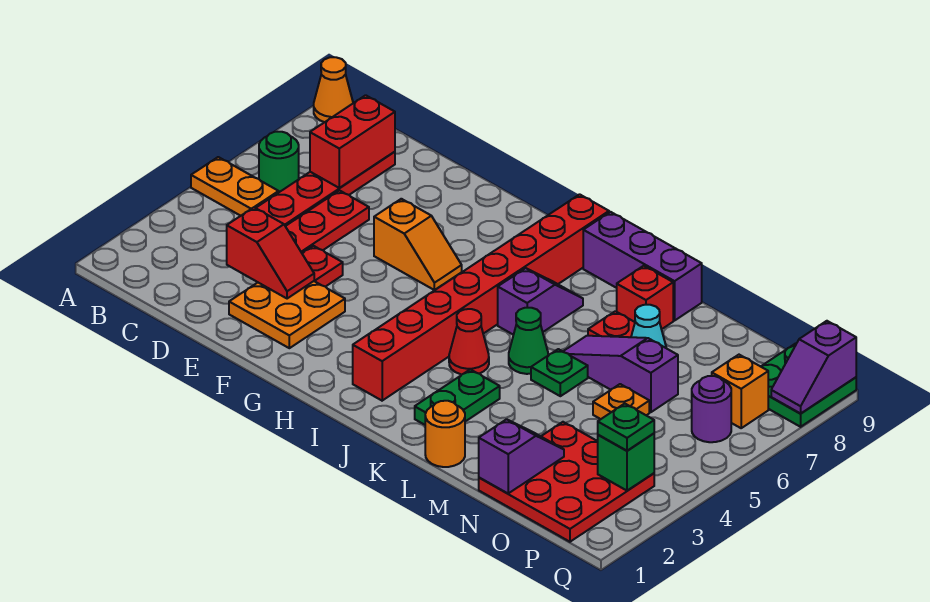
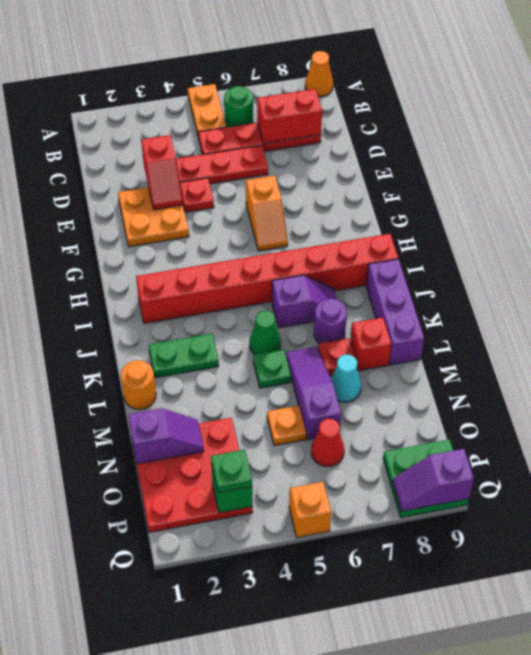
red 1x1 cone [449,309,489,374] -> red 1x1 cone moved to [311,419,344,467]
purple 1x1 round brick [692,376,731,442] -> purple 1x1 round brick moved to [314,299,347,343]
orange 1x1 brick [712,355,768,428] -> orange 1x1 brick moved to [289,482,331,537]

